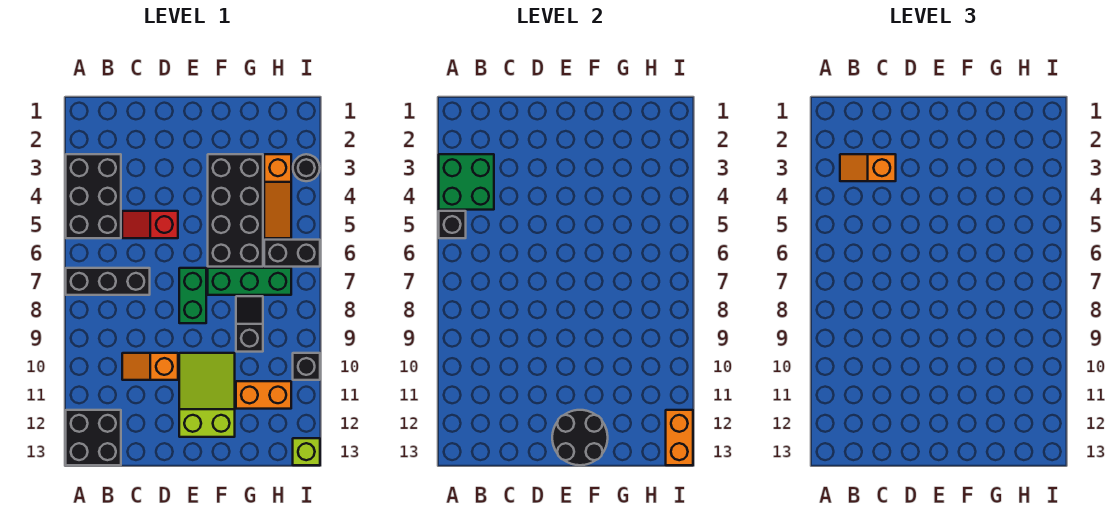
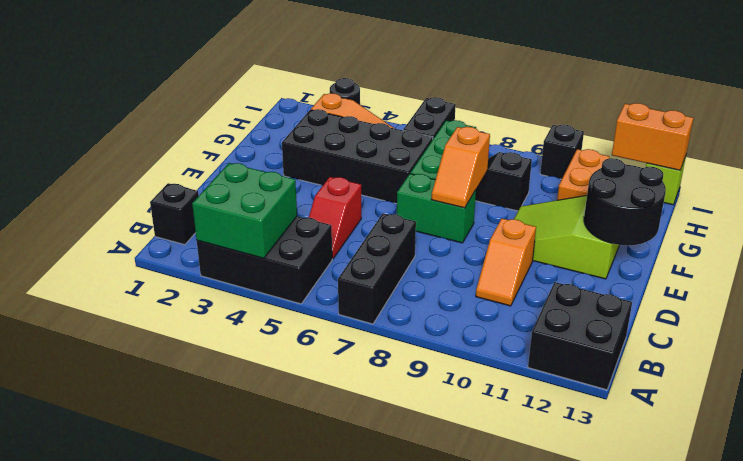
black 1x1 brick [439,211,466,238] -> black 1x1 brick moved to [150,183,199,245]
orange 1x2 slope [840,154,896,181] -> orange 1x2 slope moved to [431,127,490,208]

